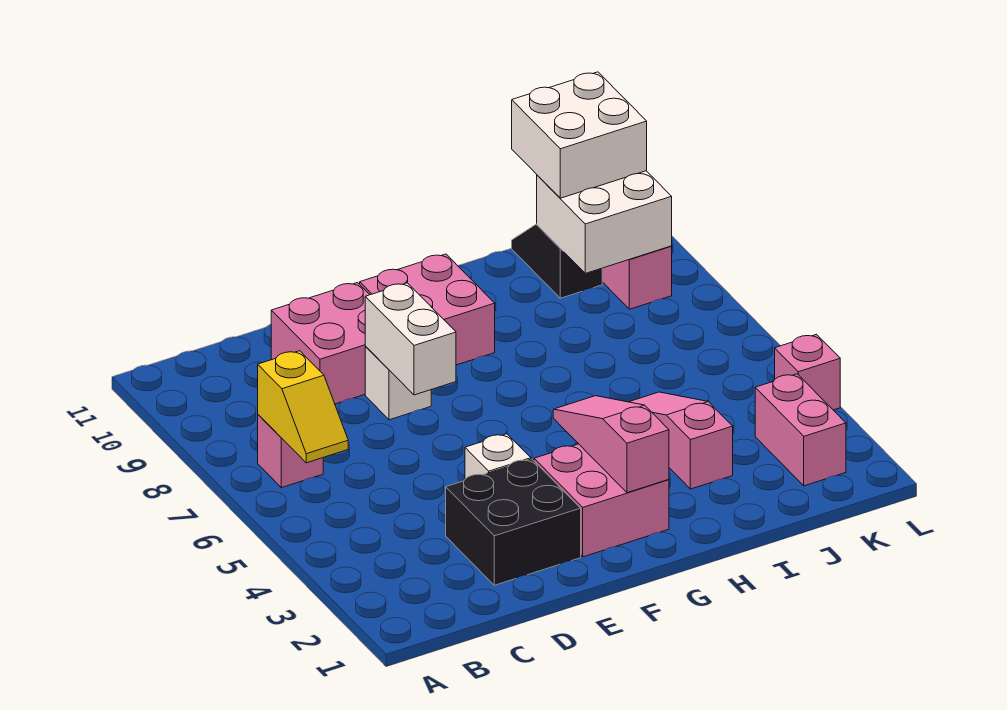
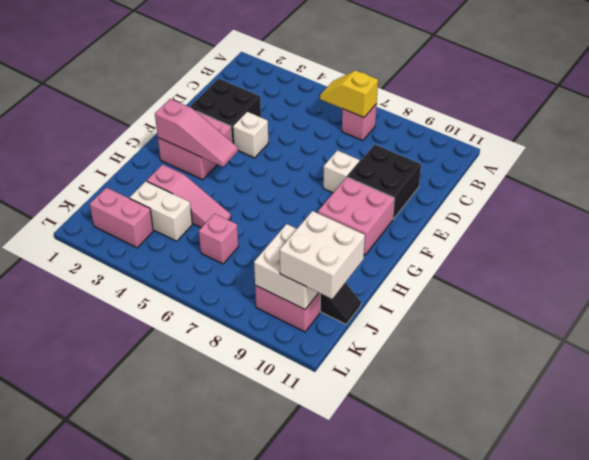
pink 2x2 brick [271,283,370,404] -> black 2x2 brick [348,144,421,219]
white 1x2 brick [365,283,456,395] -> white 1x2 brick moved to [130,181,192,241]
pink 1x1 brick [775,334,840,410] -> pink 1x1 brick moved to [199,214,238,264]

